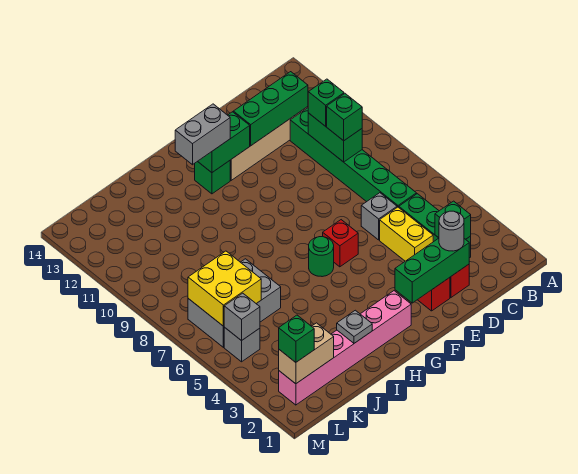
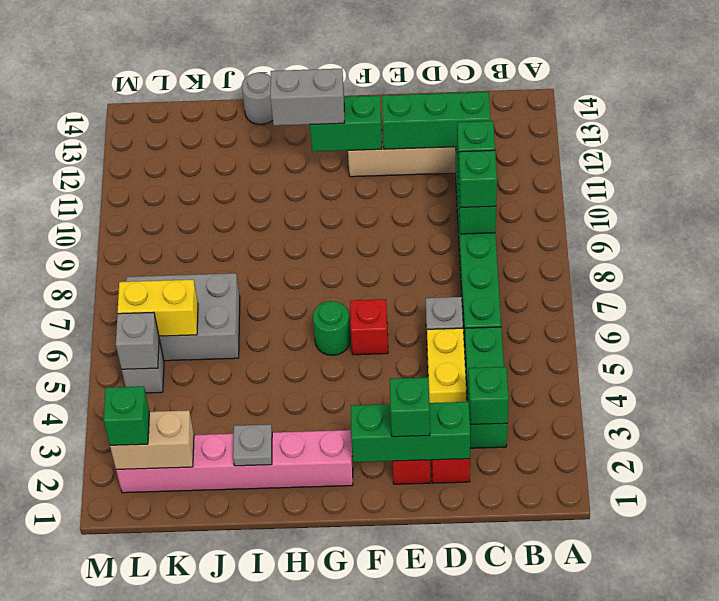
grey 1x1 round brick [439,211,464,251] -> grey 1x1 round brick moved to [242,73,273,125]
green 1x1 brick [195,161,230,194] -> green 1x1 brick moved to [390,377,430,437]
yellow 2x2 brick [188,251,261,326] -> yellow 1x2 brick [118,280,198,336]

